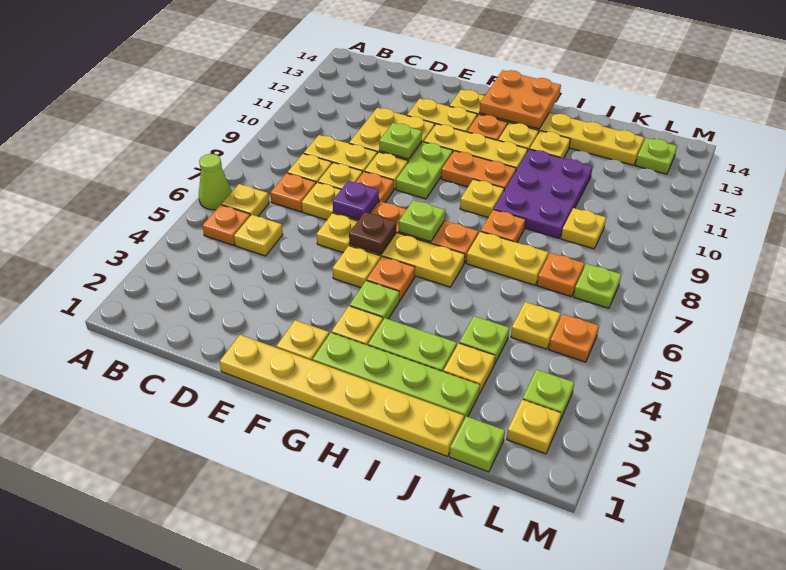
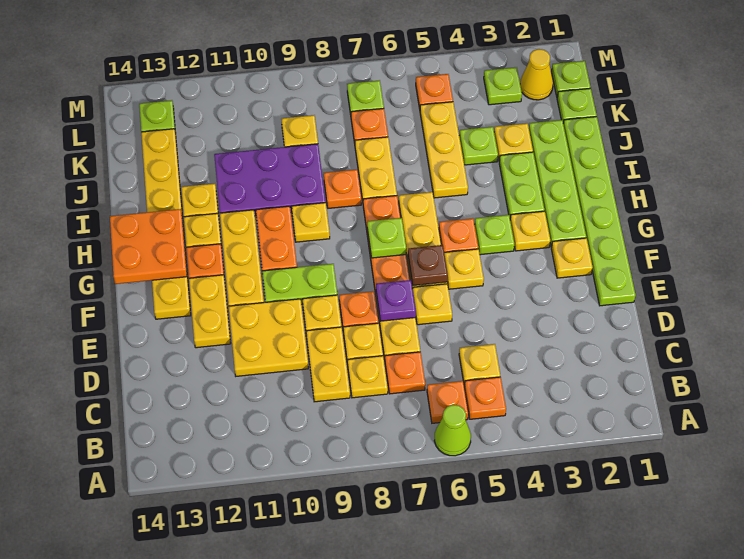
yellow 1x1 plate [222,184,269,216] -> orange 1x1 plate [427,381,468,423]
yellow 1x6 plate [220,335,464,456] -> lime 1x6 plate [563,117,636,306]
lime 1x1 plate [379,123,422,159] -> lime 1x1 plate moved to [552,61,590,97]
yellow 1x1 plate [511,302,561,349] -> yellow 1x3 plate [420,102,468,198]
yellow 1x1 plate [507,399,561,454] -> yellow 1x1 cone [520,49,553,100]

